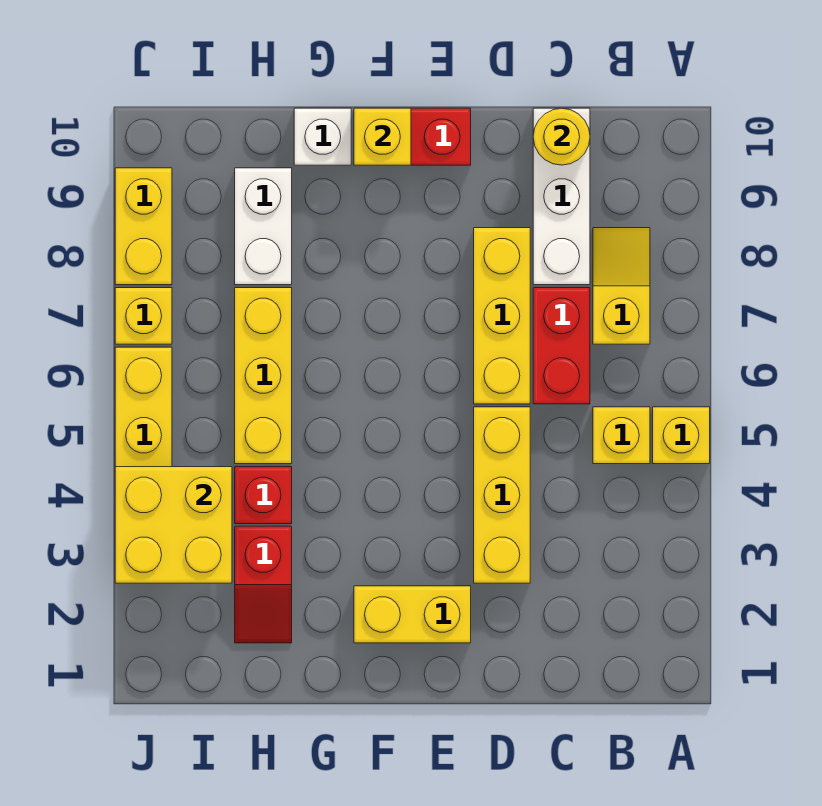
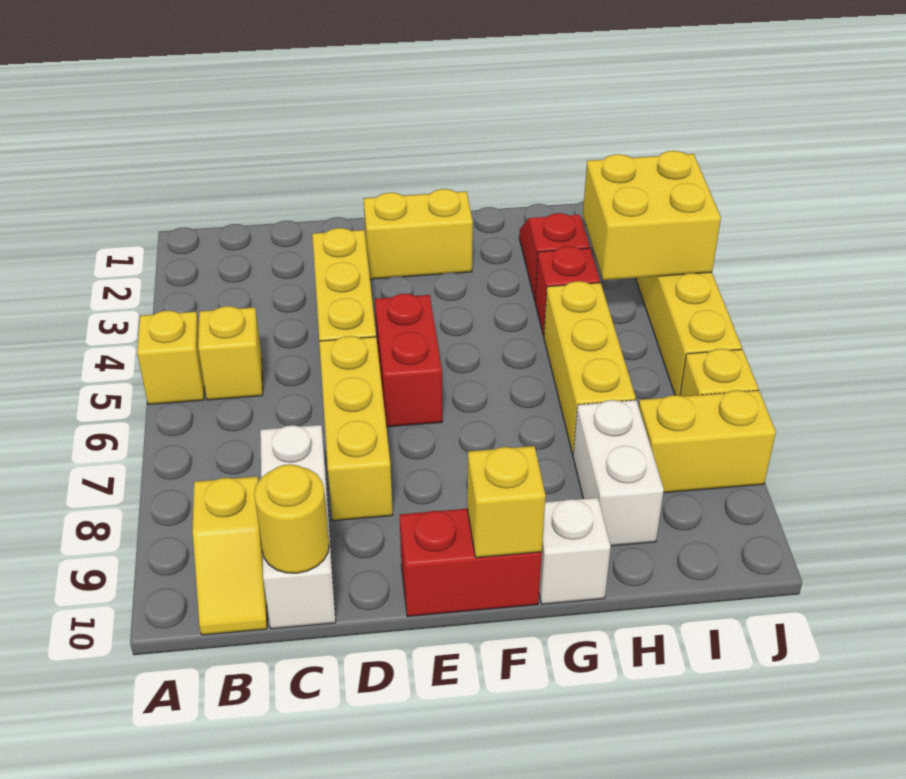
yellow 1x2 slope [593,228,650,344] -> yellow 1x2 slope moved to [192,476,267,635]
red 1x2 brick [533,288,590,404] -> red 1x2 brick moved to [375,294,442,427]
yellow 1x2 brick [115,168,172,285] -> yellow 1x2 brick turned to [639,390,776,493]

